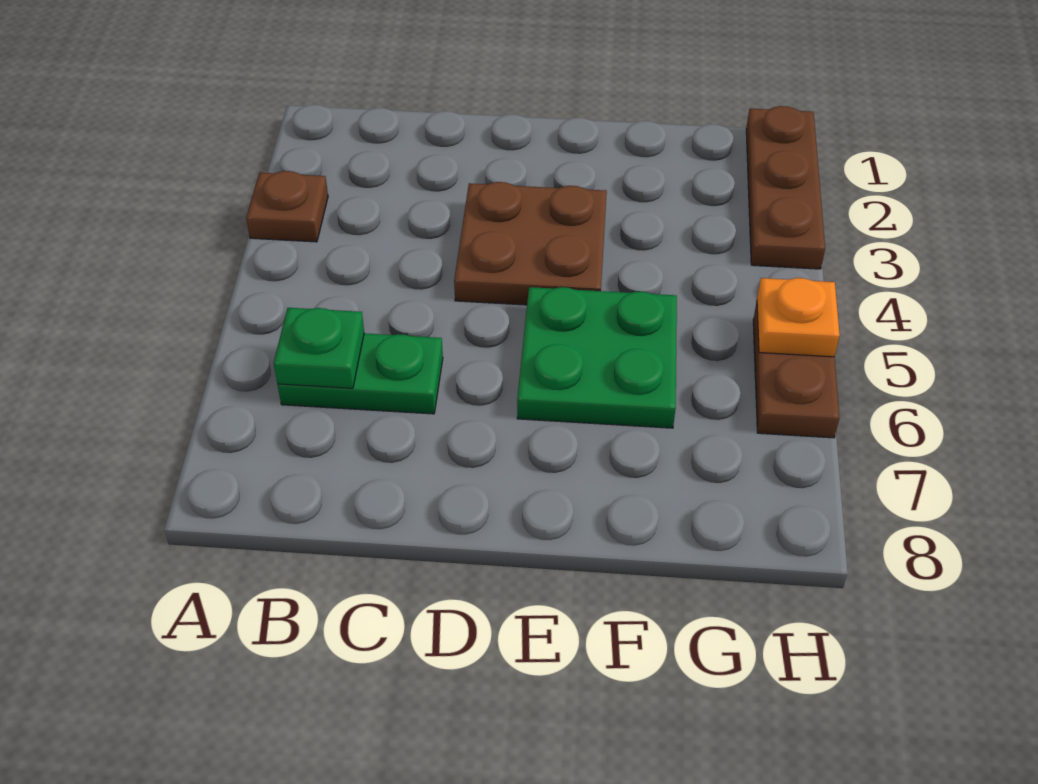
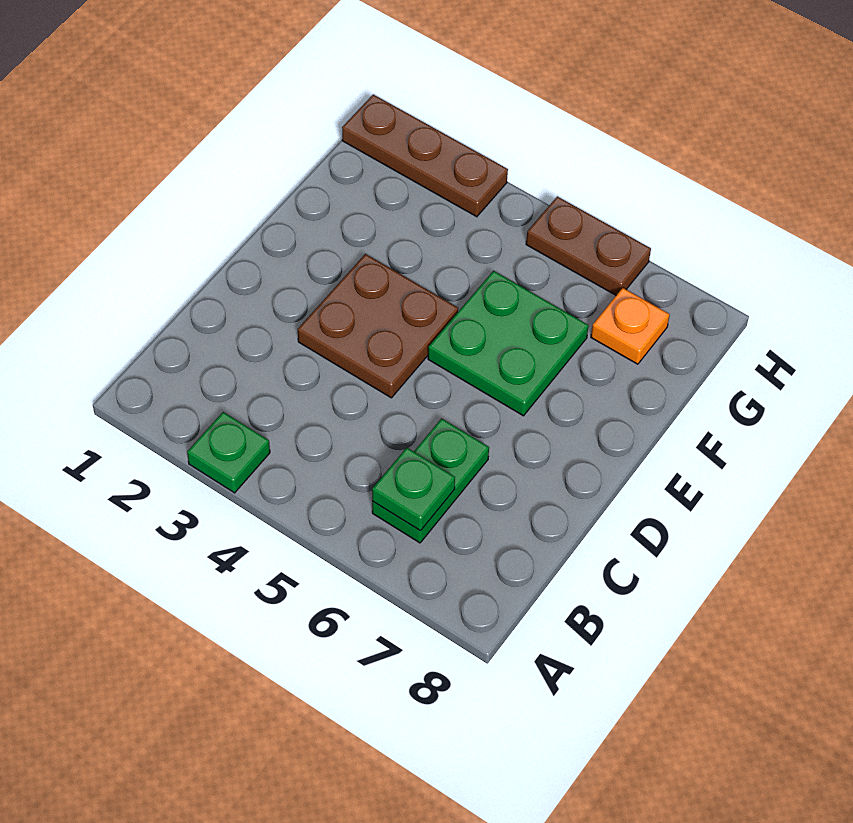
brown 1x1 plate [246,171,328,242] -> green 1x1 plate [187,412,270,493]
orange 1x1 plate [757,278,840,357] -> orange 1x1 plate moved to [591,288,670,364]

